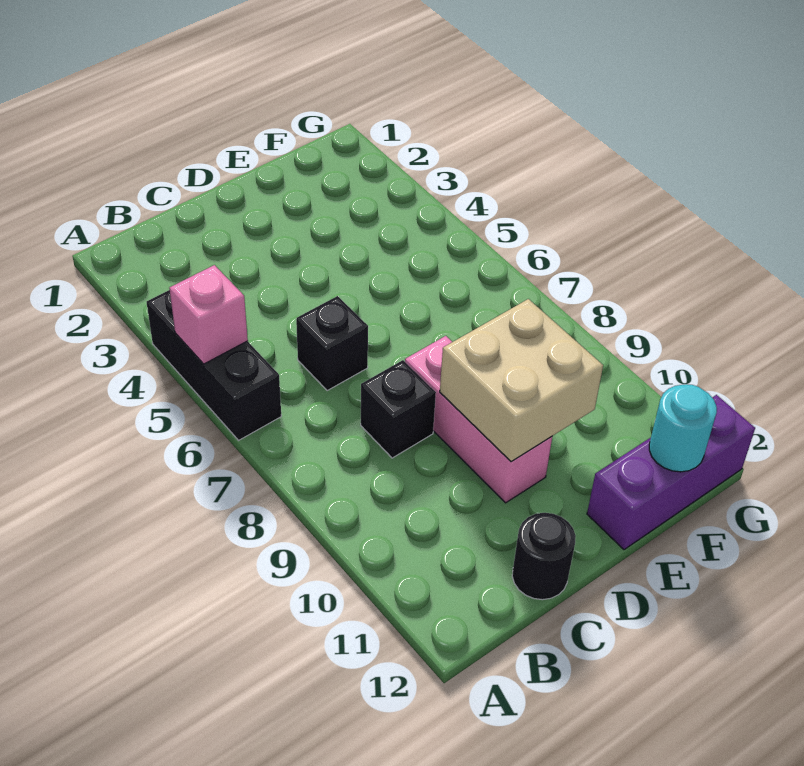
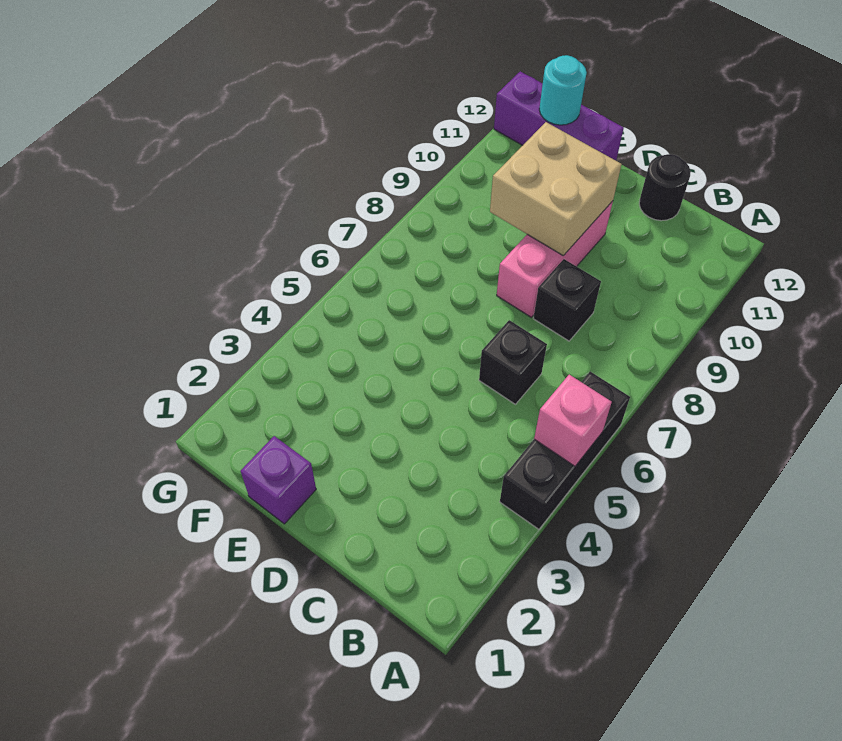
none -> purple 1x1 brick [241,436,316,524]

